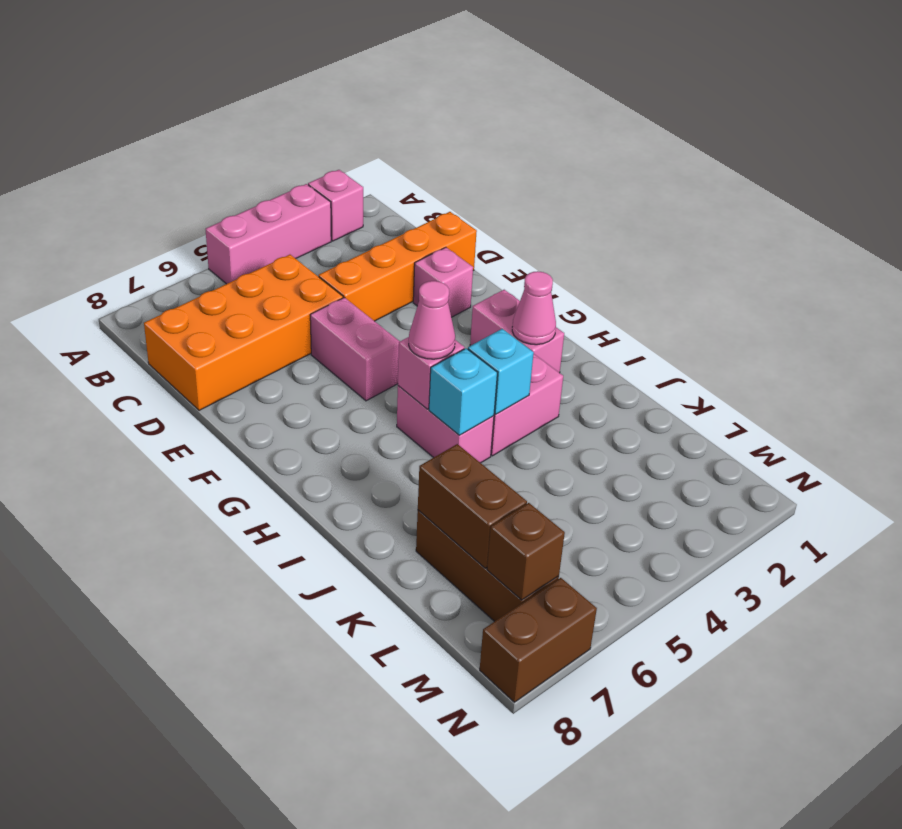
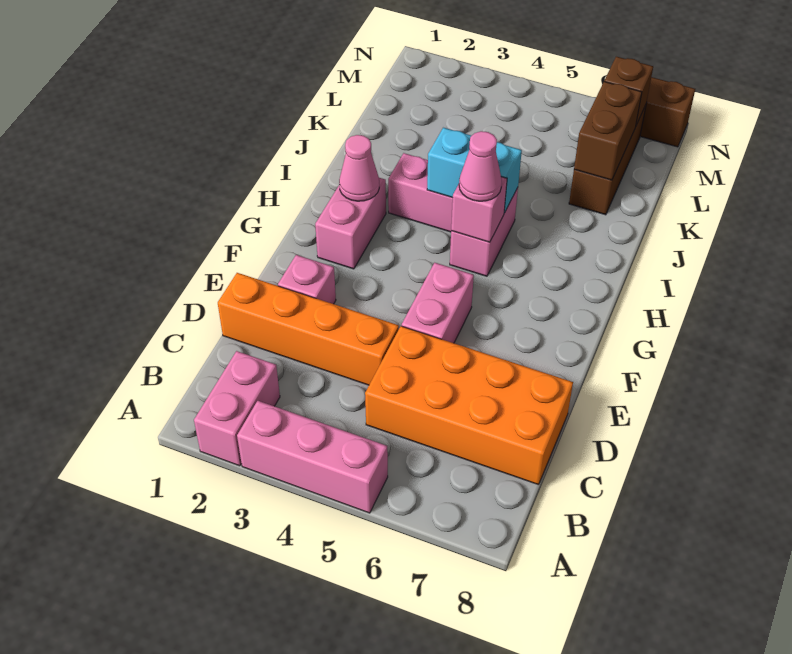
pink 1x1 brick [308,170,363,241] -> pink 1x2 brick [194,351,280,466]

